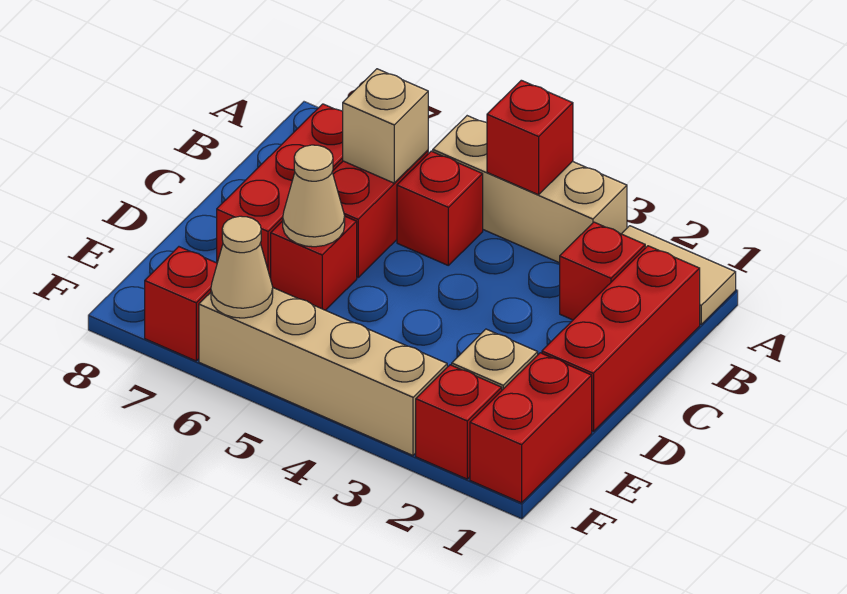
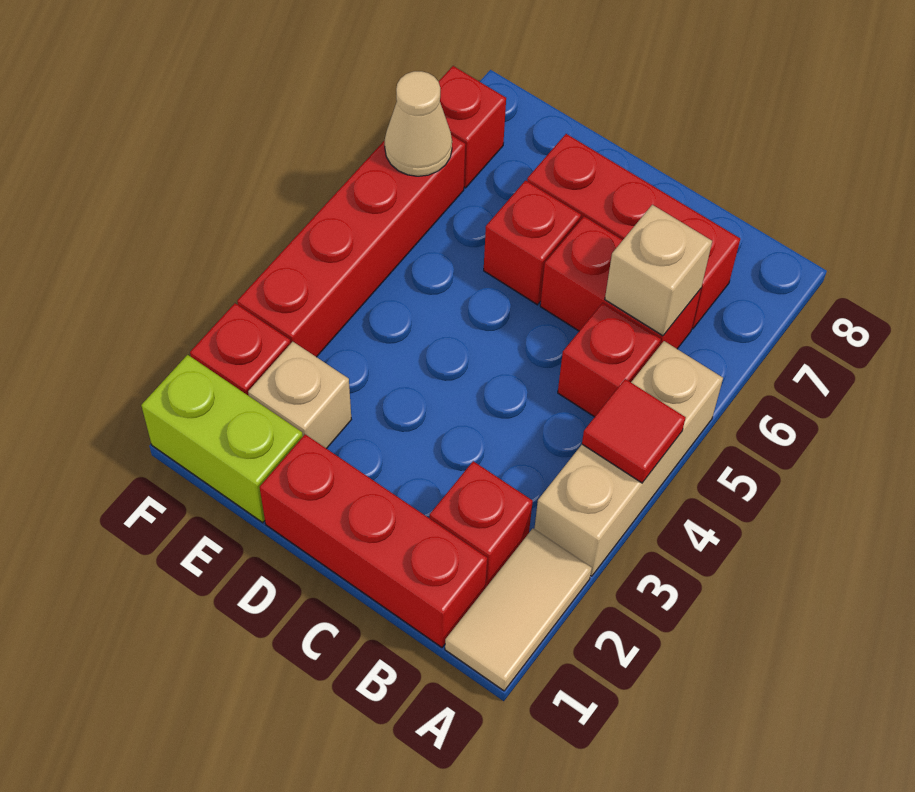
red 1x1 brick [487,80,573,195] -> red 1x1 tile [582,379,686,483]
tan 1x1 cone [283,145,345,247] -> none
red 1x2 brick [470,353,592,503] -> lime 1x2 brick [141,355,303,523]
tan 1x4 brick [199,288,447,455] -> red 1x4 brick [237,135,465,357]

